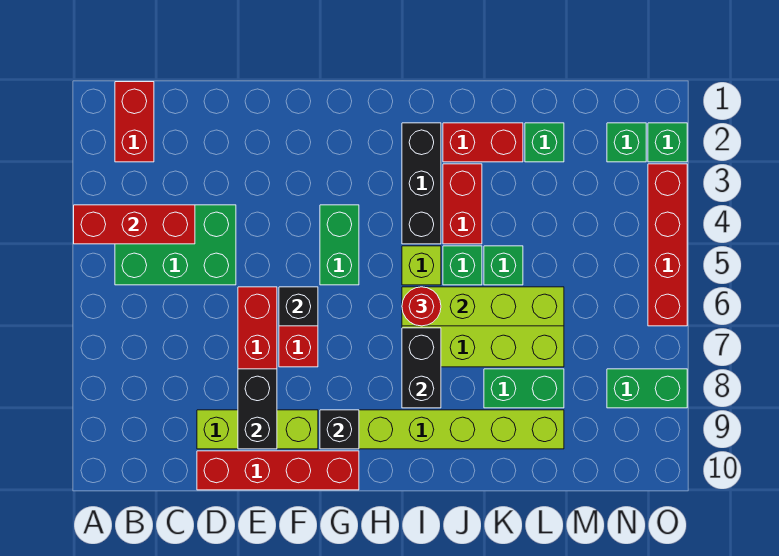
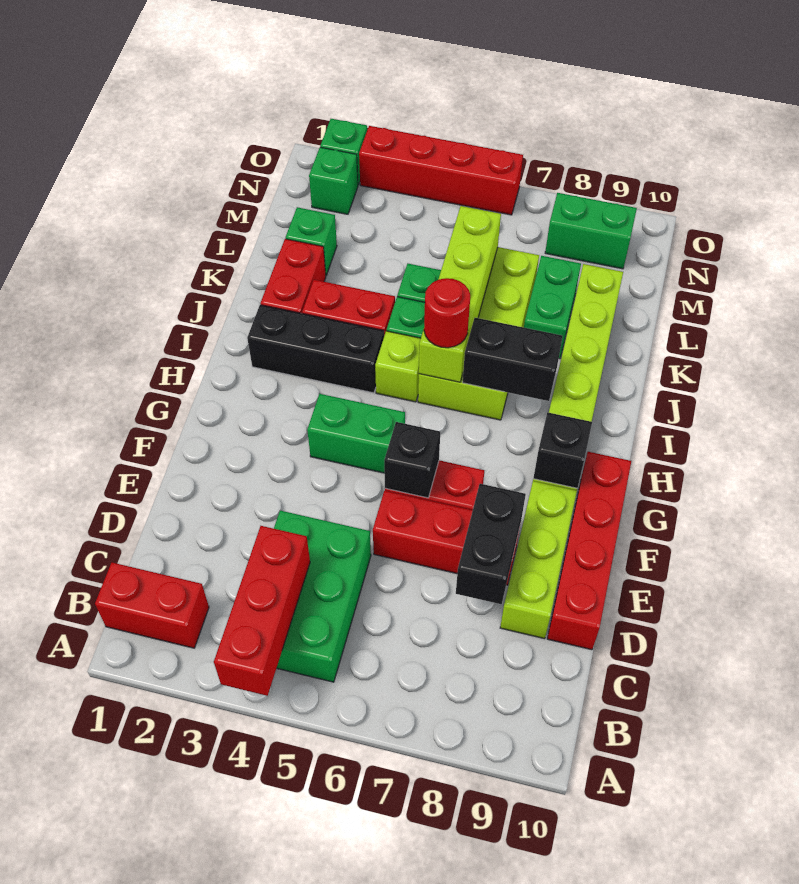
black 1x2 brick [238,369,277,449] -> black 1x2 brick turned to [456,484,526,604]
green 1x2 brick [607,369,687,408] -> green 1x2 brick turned to [545,193,637,269]

